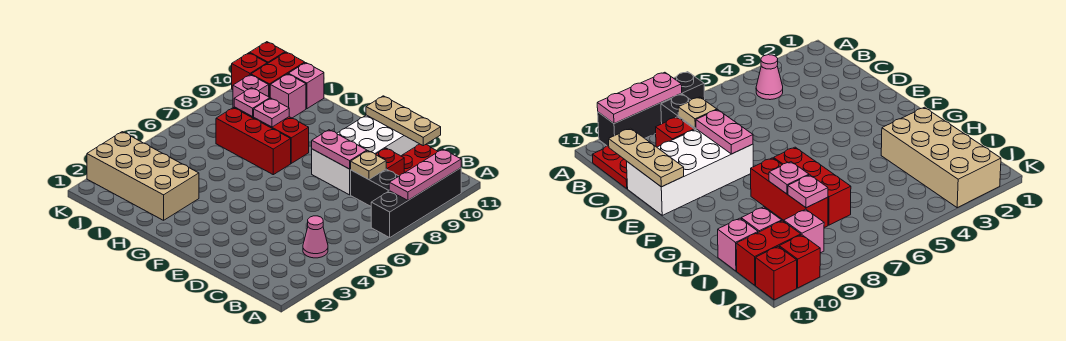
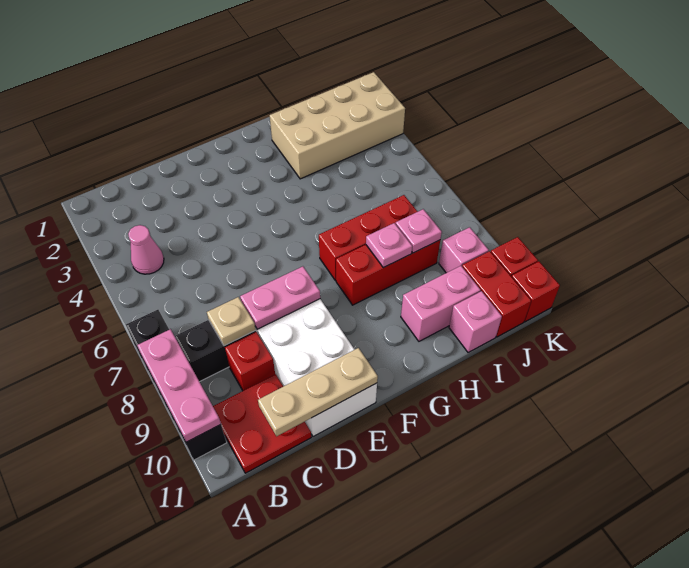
pink 1x1 brick [270,74,306,118] -> pink 1x2 brick [401,266,481,341]

